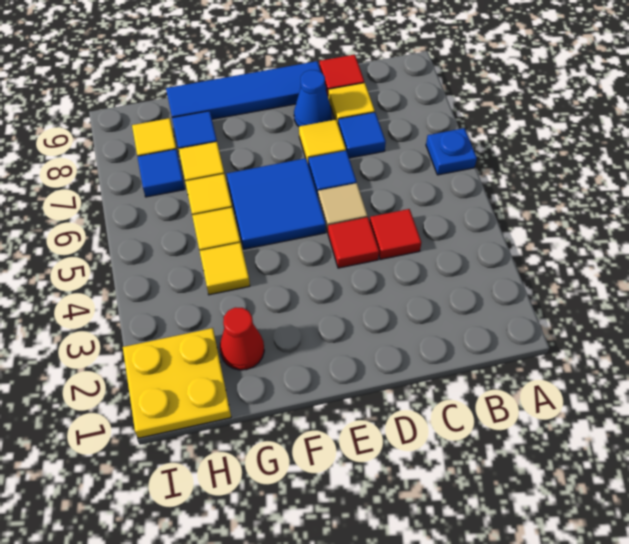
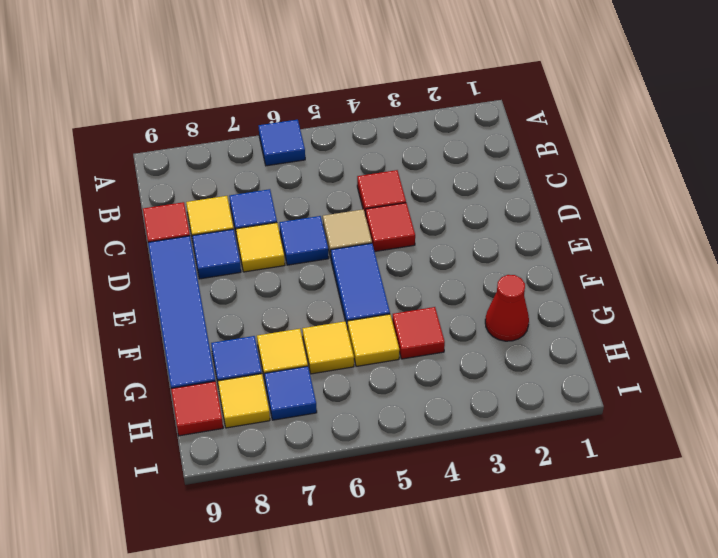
blue 1x1 plate [426,128,477,175] -> blue 1x1 tile [259,120,305,166]
blue 1x1 cone [294,70,332,126] -> blue 1x1 tile [192,229,241,279]
blue 2x2 tile [227,158,326,249] -> blue 1x2 tile [331,243,390,329]
yellow 1x1 tile [200,243,250,295] -> red 1x1 tile [392,307,445,359]
yellow 2x2 plate [123,328,231,438] -> none
none -> red 1x1 tile [171,381,223,436]

